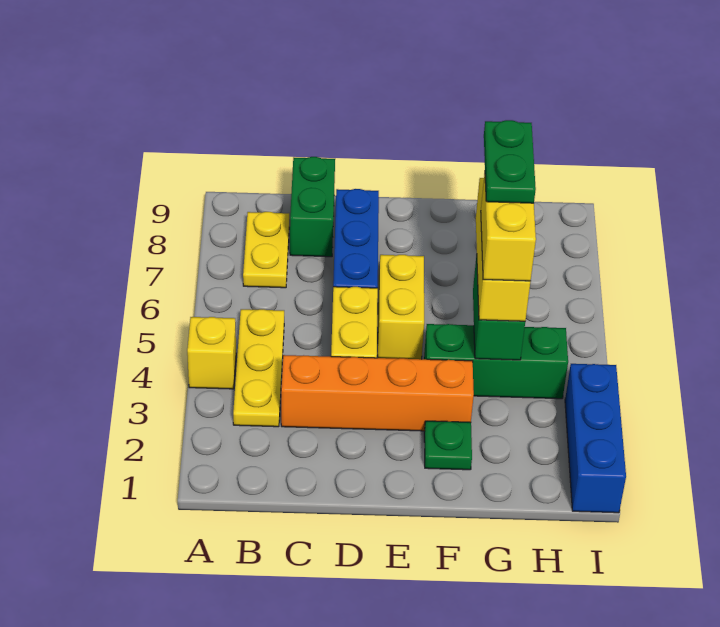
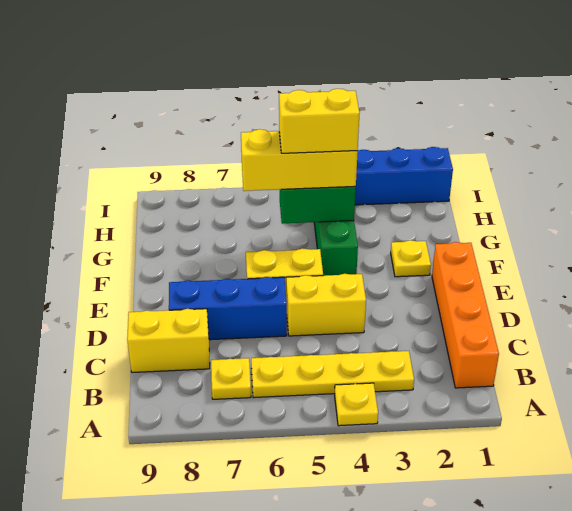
yellow 1x1 brick [187,317,236,389] -> yellow 1x1 plate [335,383,378,426]
yellow 1x3 plate [233,309,284,427] -> yellow 1x4 plate [251,351,414,398]
yellow 1x2 plate [243,212,289,288] -> yellow 1x1 plate [211,358,251,399]
orange 1x4 brick [281,355,474,431] -> orange 1x4 brick moved to [432,242,499,388]
green 1x2 brick [290,157,335,257] -> yellow 1x2 brick [127,309,210,372]
green 1x1 plate [424,421,472,470] -> yellow 1x1 plate [391,240,431,277]
green 1x2 plate [484,120,536,203] -> none

